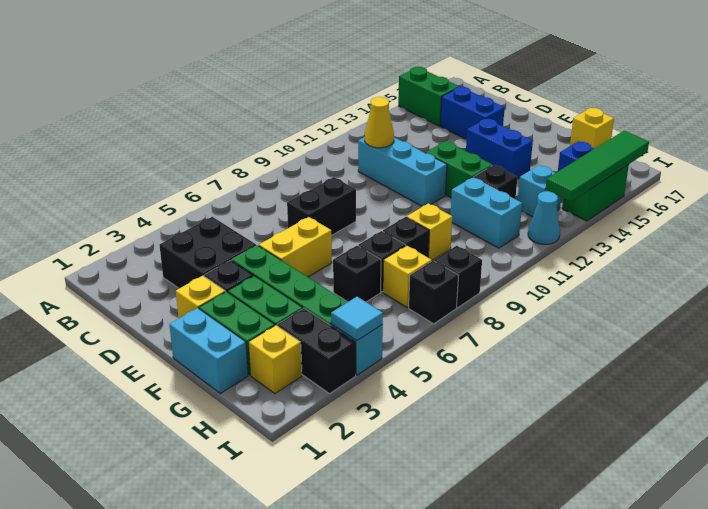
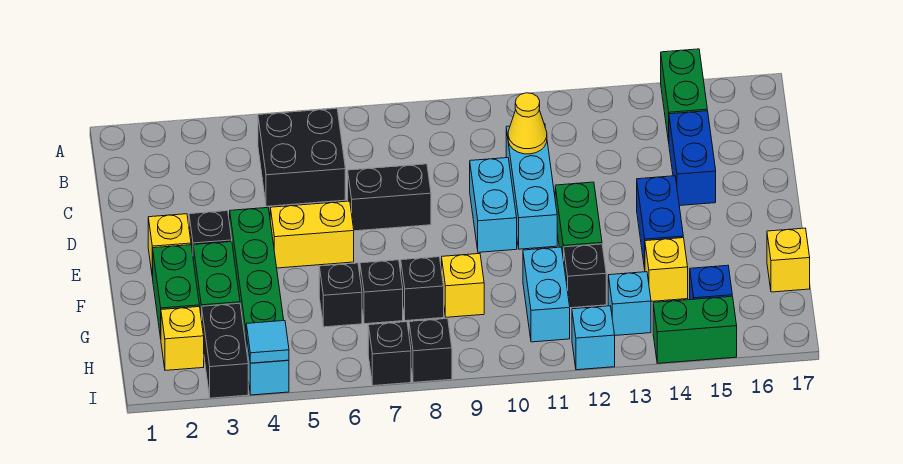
black 2x2 brick [159,217,256,288] -> black 2x2 brick moved to [258,108,345,206]
cyan 1x2 brick [169,308,248,393] -> cyan 1x2 brick moved to [470,158,517,252]
yellow 1x1 brick [383,246,432,307] -> yellow 1x1 brick moved to [645,238,688,301]
cyan 1x1 cone [528,191,560,244] -> cyan 1x1 brick [572,306,615,370]
green 1x4 tile [546,131,649,202] -> none

